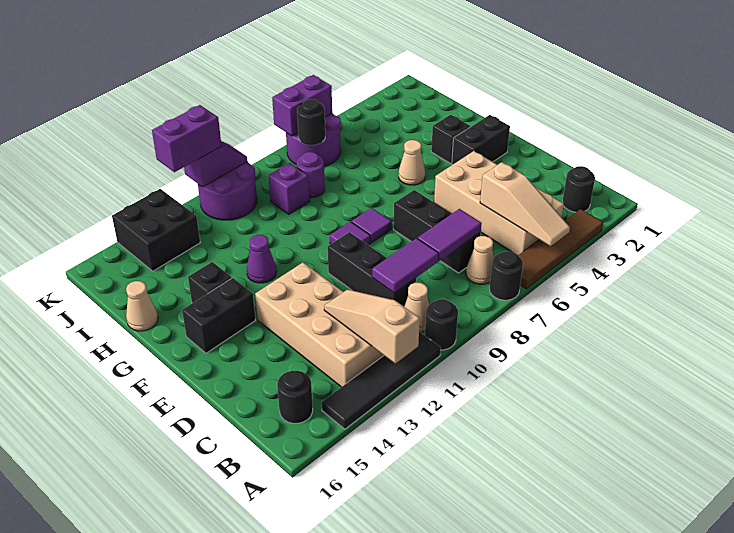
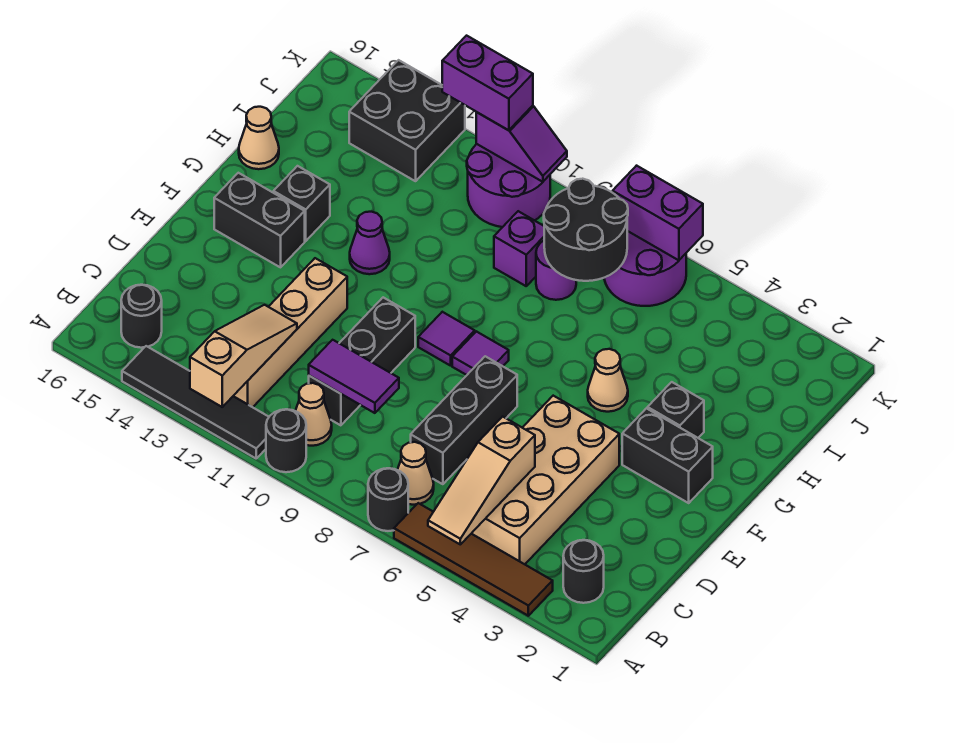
tan 2x4 brick [255,263,384,387] -> tan 1x4 brick [234,258,347,407]
purple 1x2 tile [417,209,482,261] -> none
black 1x1 round brick [297,99,325,145] -> black 2x2 round brick [544,179,628,281]

